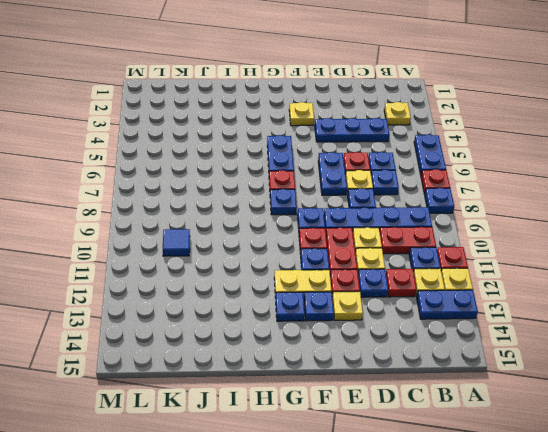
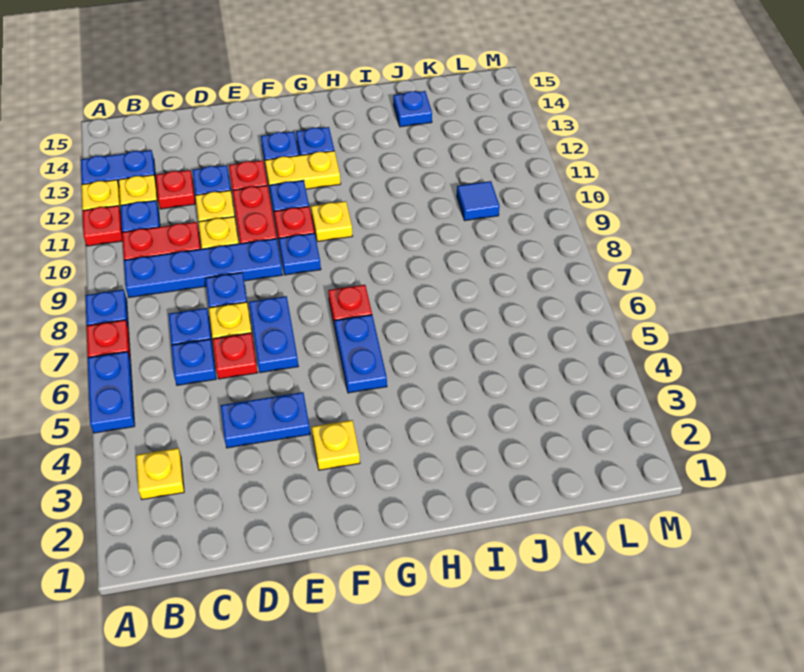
blue 1x3 plate [315,118,390,142] -> blue 1x2 plate [221,392,310,448]
yellow 1x1 plate [332,291,363,320] -> yellow 1x1 plate moved to [311,201,352,242]
blue 1x1 plate [270,189,297,215] -> blue 1x1 plate moved to [393,91,432,127]

